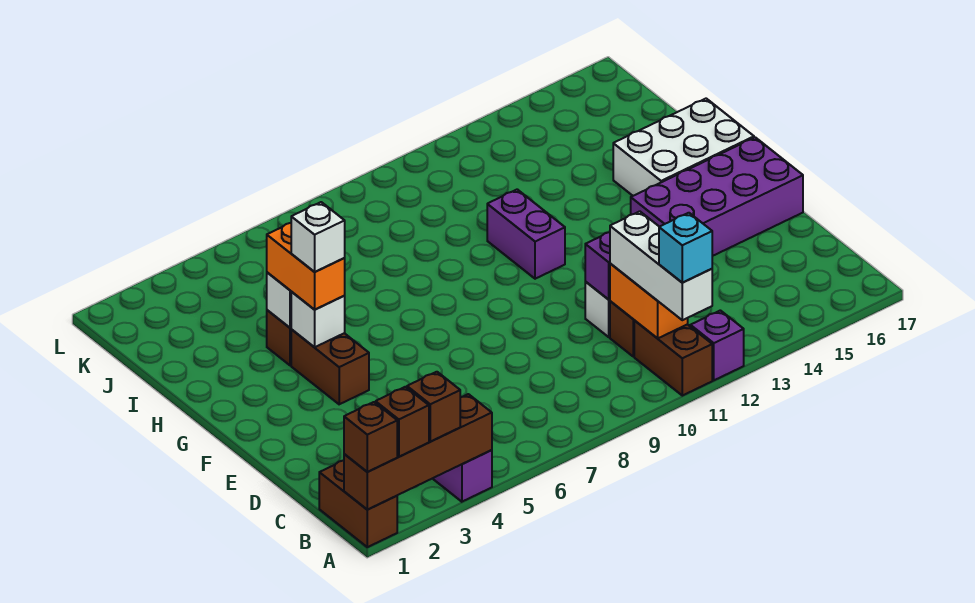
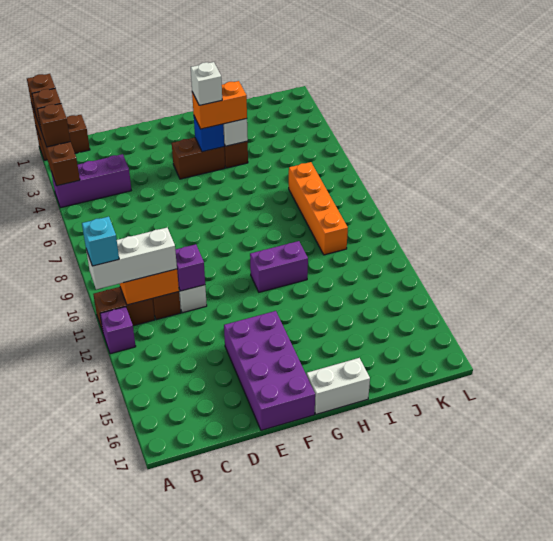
white 1x1 brick [291,292,345,347] -> blue 1x1 brick [194,117,224,152]
white 2x3 brick [613,99,754,196] -> white 1x2 brick [307,358,370,414]
none -> orange 1x4 brick [289,162,348,255]

